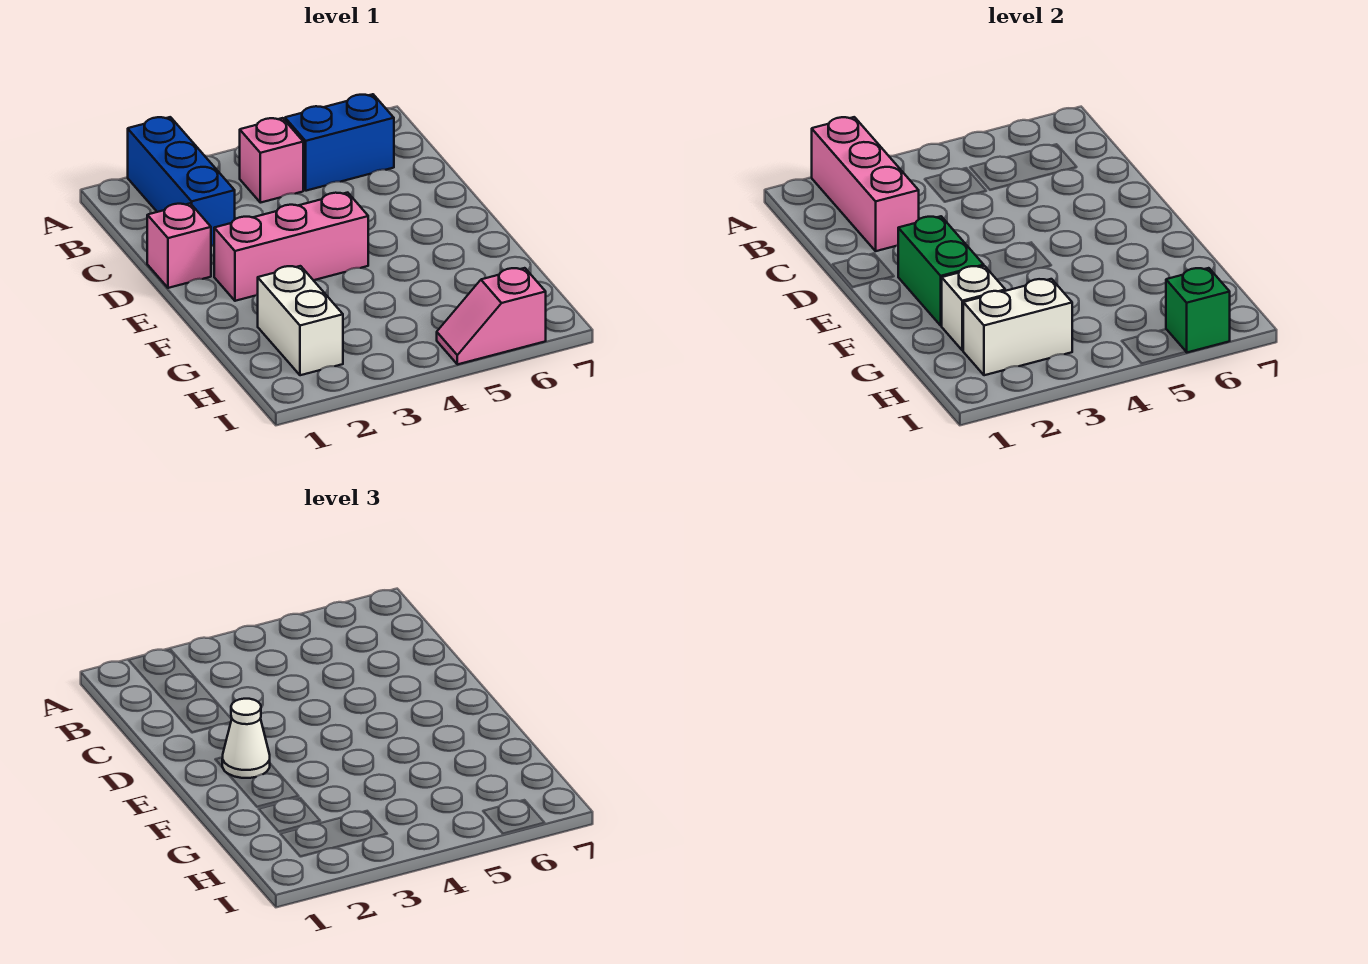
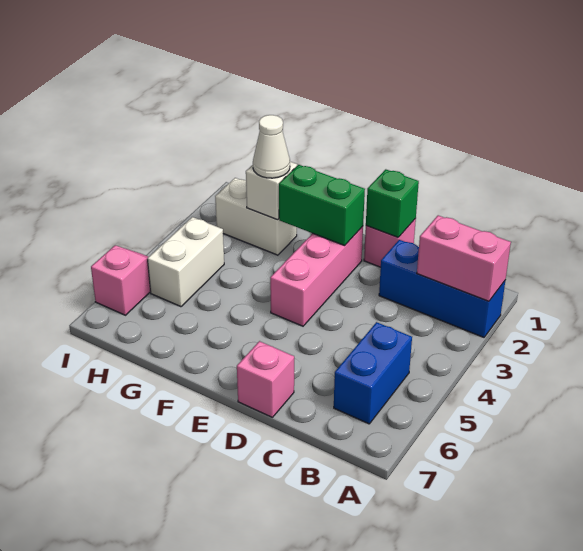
pink 1x3 brick [812,117,919,251] -> pink 1x2 brick [417,215,511,301]
pink 1x1 brick [240,118,303,203] -> pink 1x1 brick moved to [237,341,294,417]
white 1x1 cone [222,699,270,778] -> white 1x1 cone moved to [253,115,290,178]
white 1x2 brick [963,279,1072,375] -> white 1x2 brick moved to [147,217,224,307]
green 1x1 brick [1166,268,1230,352] -> green 1x1 brick moved to [366,169,419,237]

